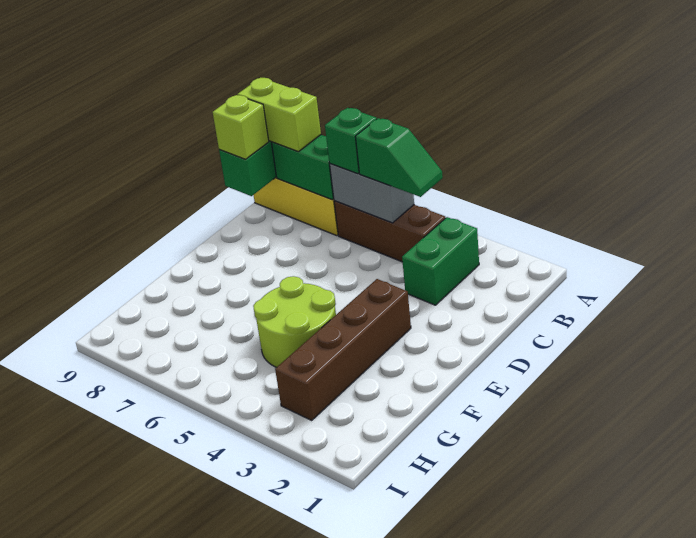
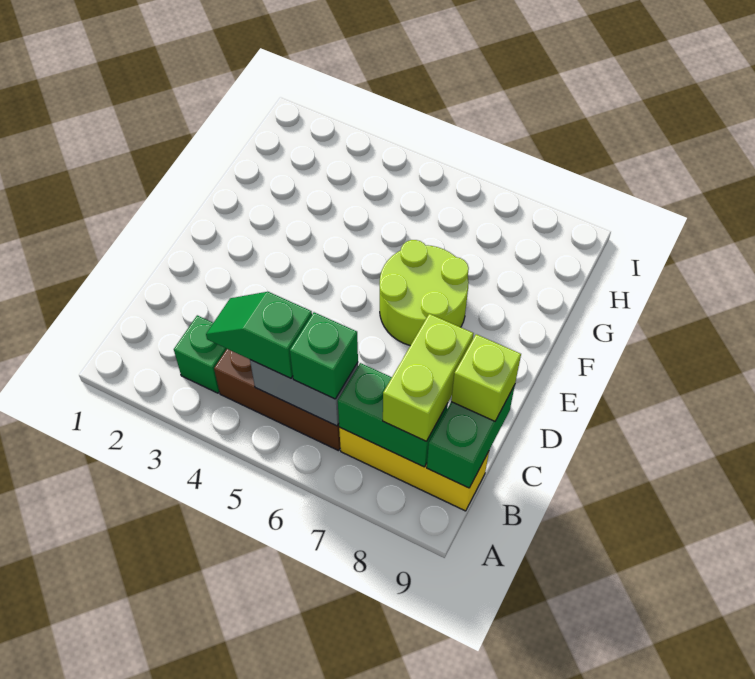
green 1x2 brick [402,217,479,305] -> green 1x1 brick [174,315,227,393]
lime 1x2 brick [237,78,321,152] -> lime 1x2 brick turned to [383,314,474,441]
brown 1x4 brick [275,279,411,420] -> none
lime 2x2 round brick [253,276,336,367] -> lime 2x2 round brick moved to [380,240,469,346]

